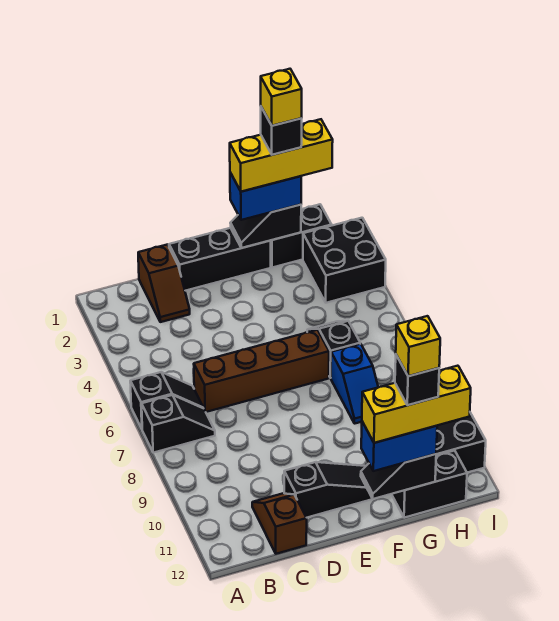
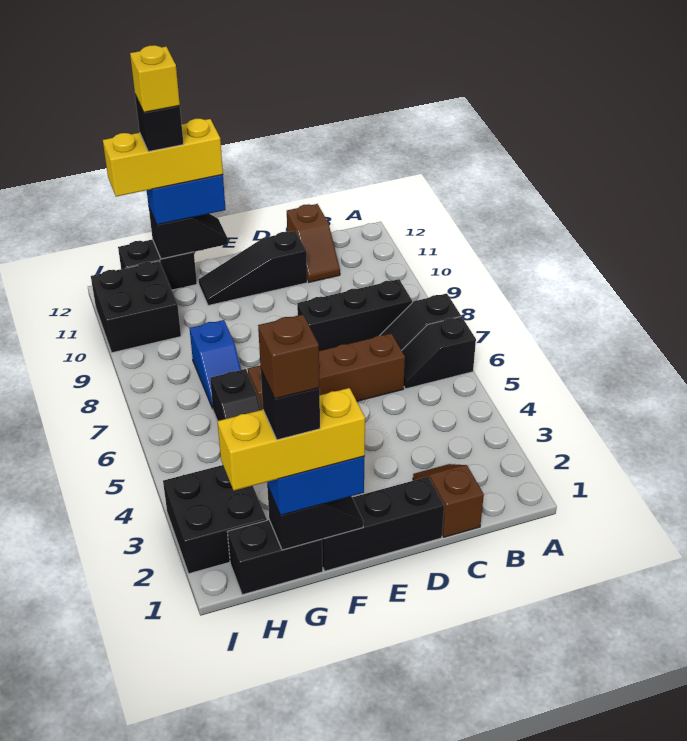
none -> black 1x3 brick [297,279,412,351]
yellow 1x1 brick [261,69,302,126] -> brown 1x1 brick [258,315,319,399]
blue 1x2 slope [331,344,378,424] -> blue 1x2 slope turned to [190,320,241,409]

